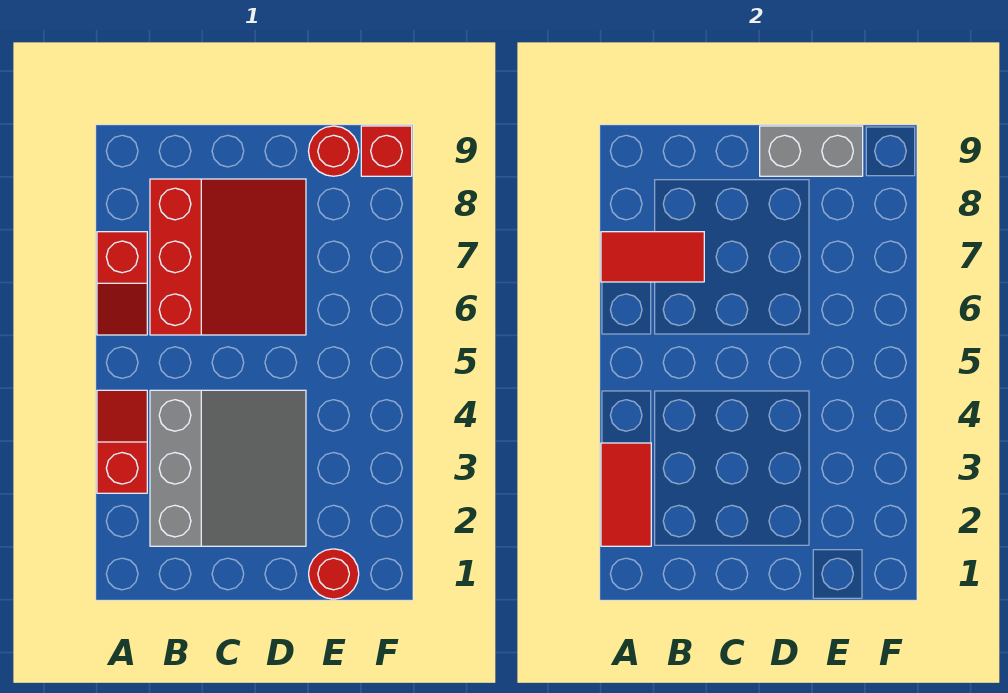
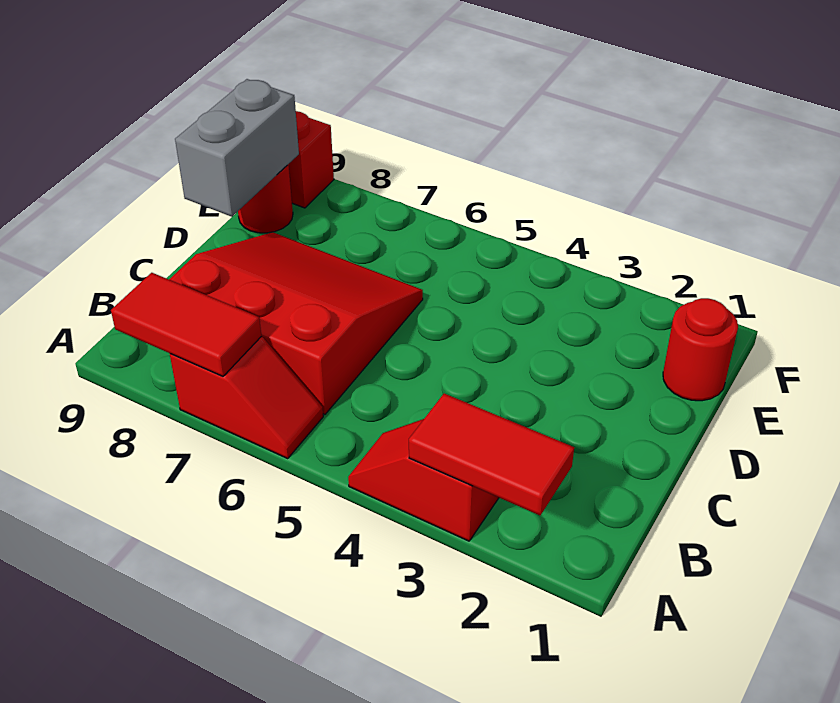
red 1x2 tile [601,232,704,282] -> red 1x2 tile turned to [111,273,261,376]
grey 3x3 slope [150,390,306,546] -> none

